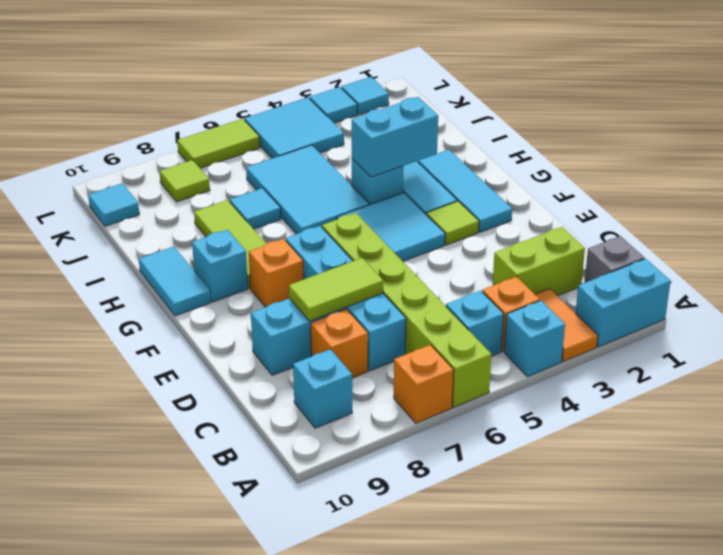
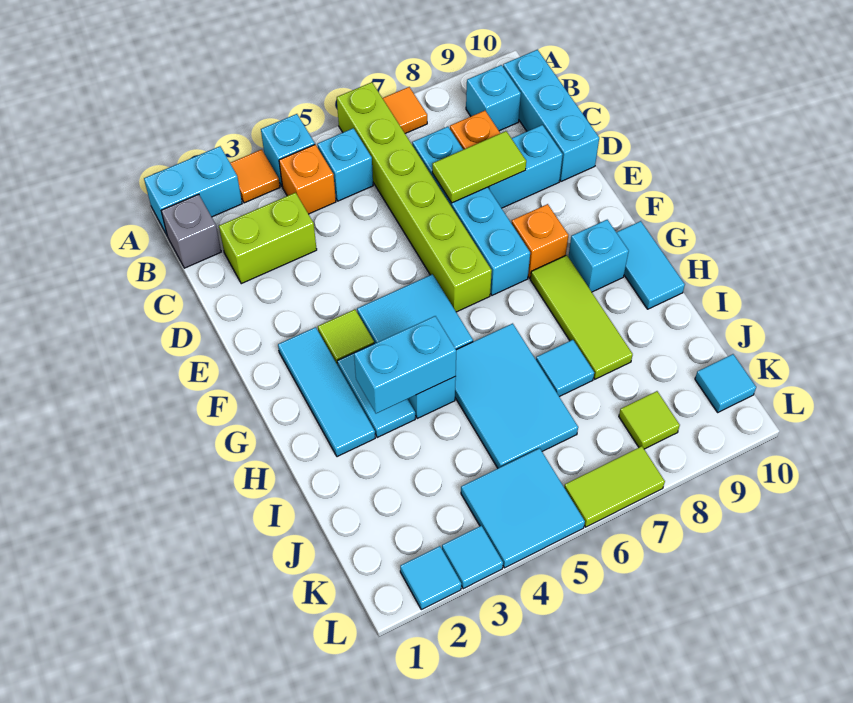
orange 1x2 tile [535,289,598,362] -> orange 1x1 tile [230,149,280,203]
orange 1x1 brick [394,345,454,423] -> orange 1x1 tile [383,87,427,134]
none -> cyan 1x3 brick [503,50,599,181]

